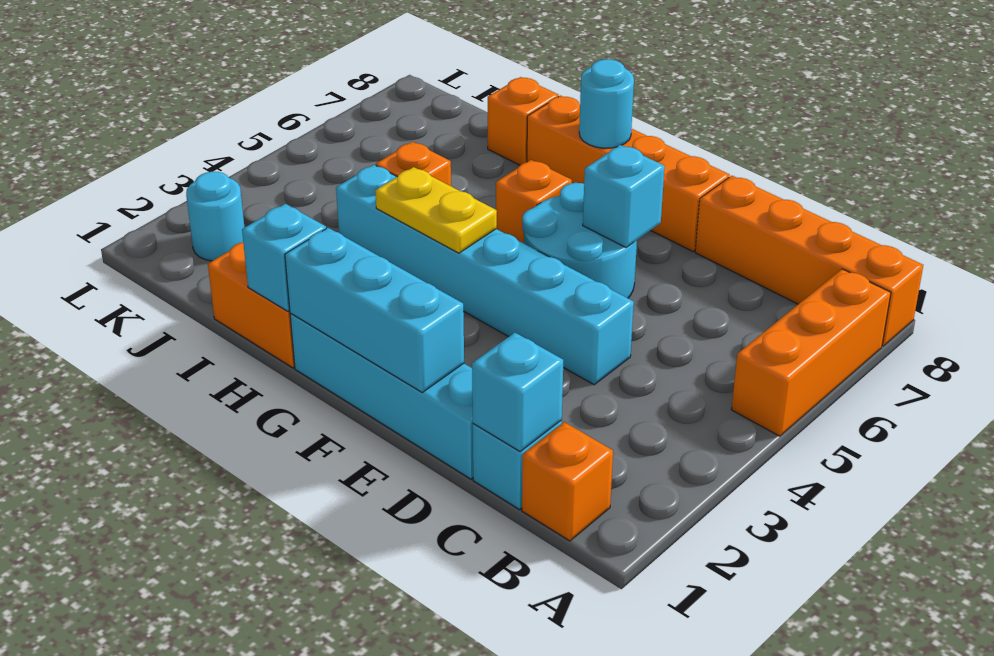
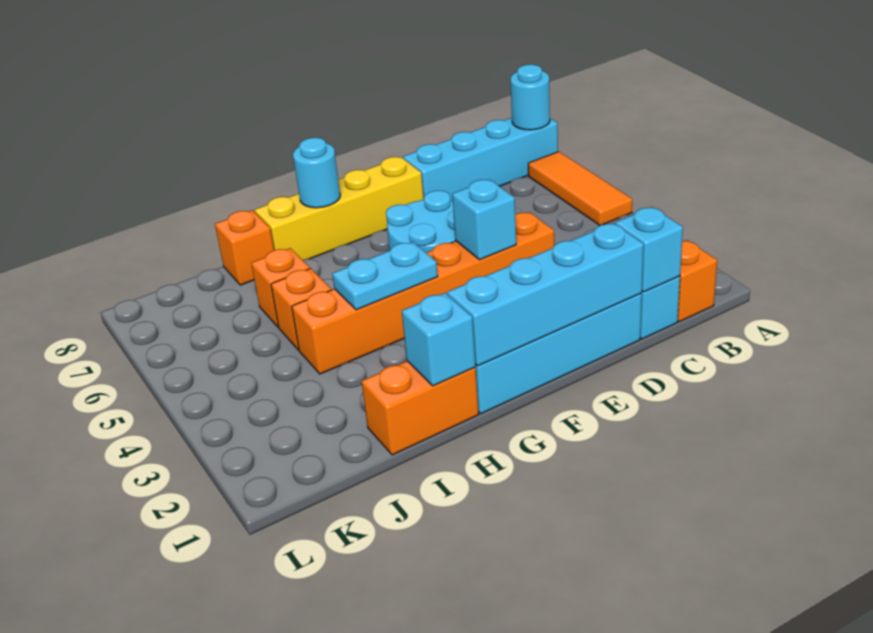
orange 1x3 brick [731,269,891,436] -> orange 1x3 tile [528,152,632,225]
orange 1x4 brick [695,176,923,346] -> cyan 1x4 brick [403,118,558,201]
cyan 1x6 brick [336,165,634,385] -> orange 1x6 brick [292,212,554,374]
cyan 1x3 brick [285,228,464,392] -> cyan 1x4 brick [447,223,643,366]
cyan 1x1 brick [583,145,665,248] -> cyan 1x1 brick moved to [452,180,516,260]
orange 1x4 brick [527,96,730,251] -> yellow 1x4 brick [255,157,424,260]
yellow 1x2 plate [375,167,497,253] -> cyan 1x2 plate [332,242,438,310]
orange 1x1 brick [496,160,572,243] -> orange 1x1 brick moved to [251,248,310,327]
cyan 1x1 round brick [186,172,244,261] -> cyan 1x1 round brick moved to [511,65,550,130]

